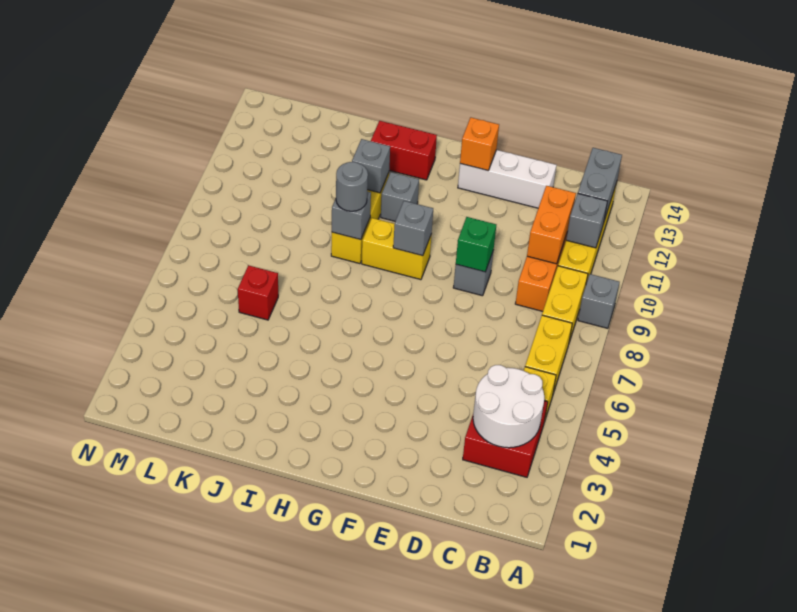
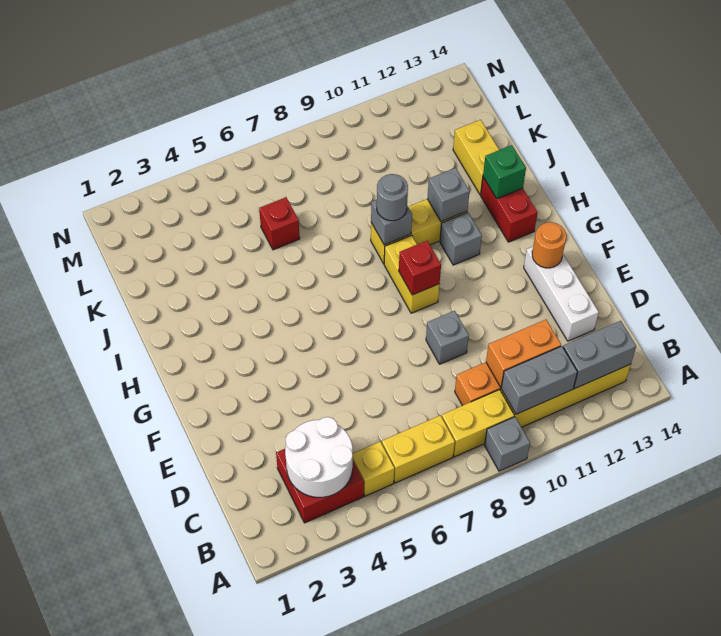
grey 1x1 brick [566,194,608,248] -> grey 1x2 brick [501,346,577,414]
green 1x1 brick [456,217,496,272] -> green 1x1 brick moved to [483,145,526,199]
orange 1x1 brick [460,117,499,171] -> orange 1x1 round brick [532,222,566,268]
grey 1x1 brick [393,201,433,256] -> red 1x1 brick [399,241,441,295]
none -> yellow 1x2 brick [453,120,499,195]

